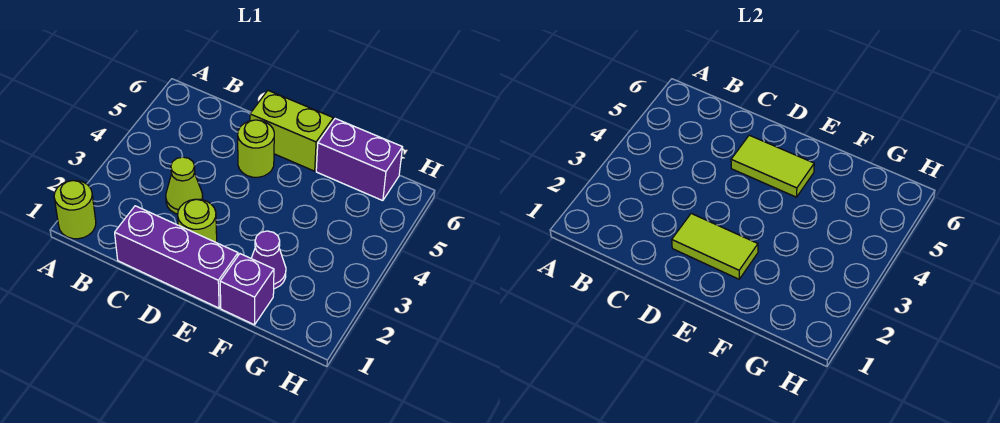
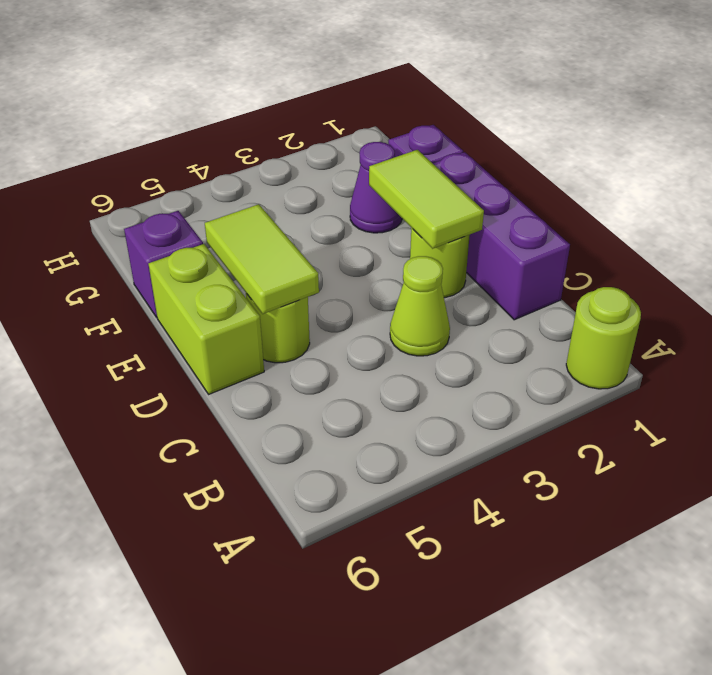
purple 1x2 brick [316,119,402,201] -> purple 1x1 brick [124,211,203,317]

